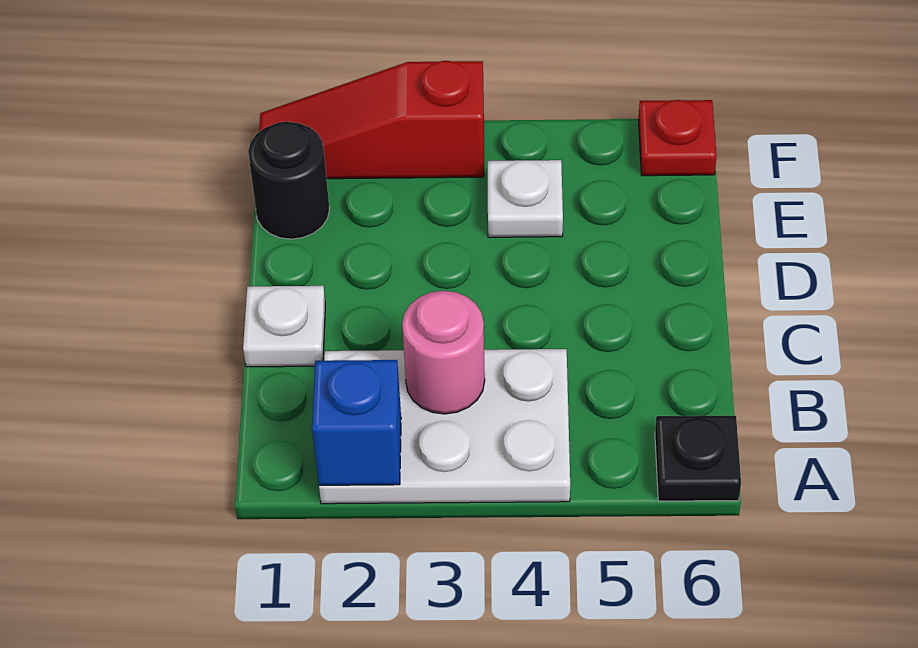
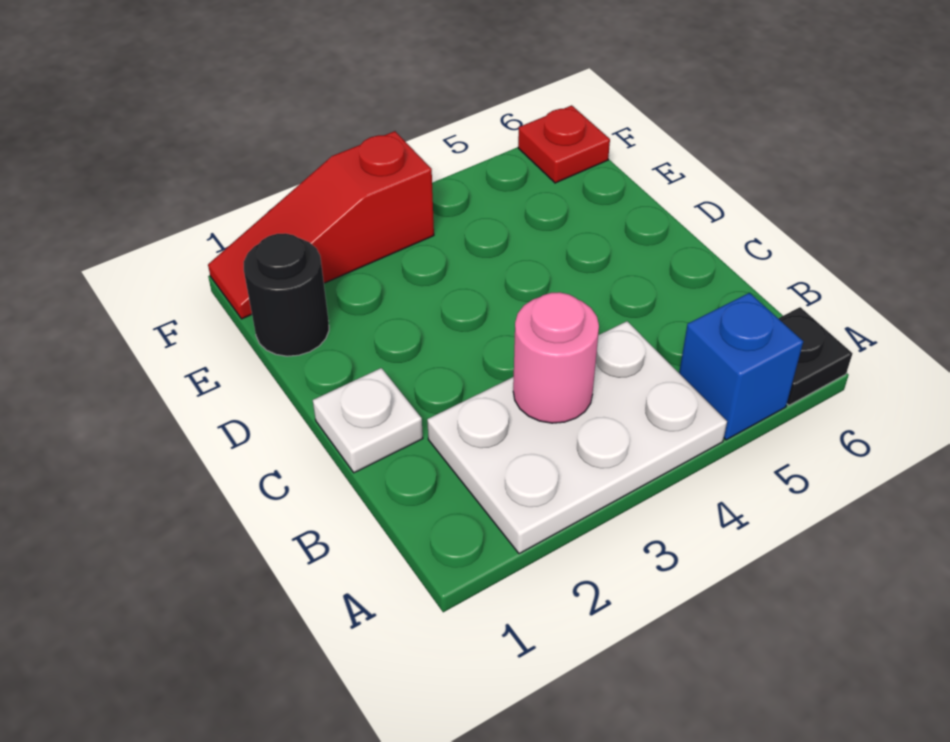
blue 1x1 brick [312,360,401,485] -> blue 1x1 brick moved to [679,293,803,440]
white 1x1 plate [488,160,563,237] -> none

